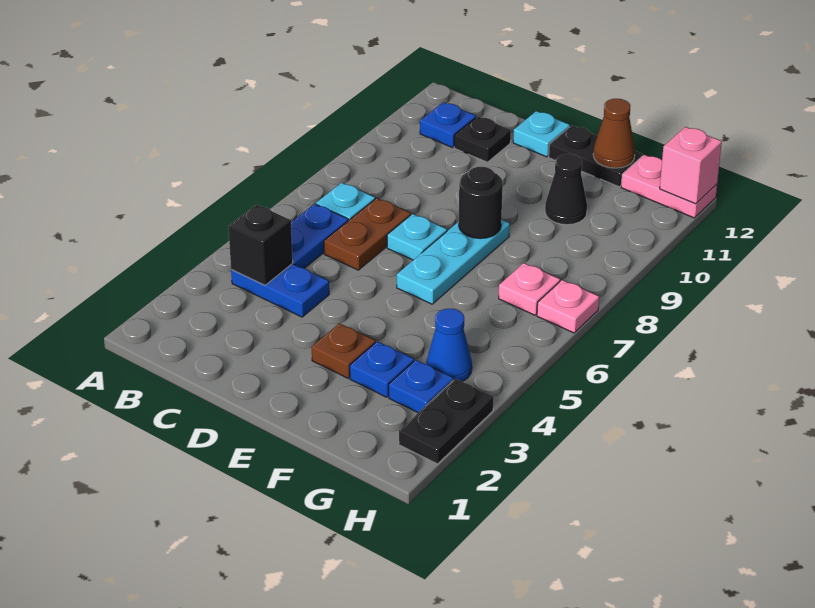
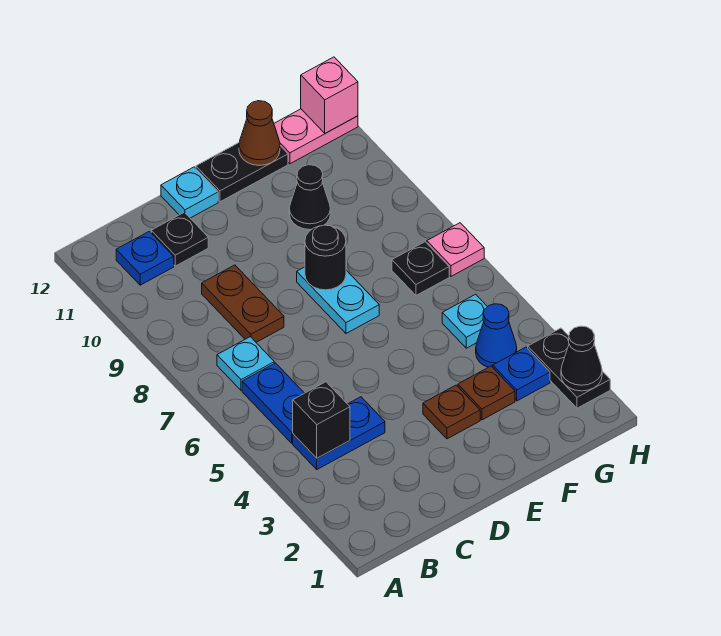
brown 1x2 plate [324,198,411,270] -> brown 1x2 plate moved to [202,265,284,342]
cyan 1x1 plate [387,214,447,260] -> cyan 1x1 plate moved to [442,294,487,348]
cyan 1x3 plate [397,220,510,304] -> cyan 1x2 plate [297,267,379,333]
blue 1x1 plate [350,341,414,397] -> brown 1x1 plate [458,366,515,420]
pink 1x1 plate [499,263,560,315] -> black 1x1 plate [392,242,449,295]
none -> black 1x1 cone [561,326,602,391]

